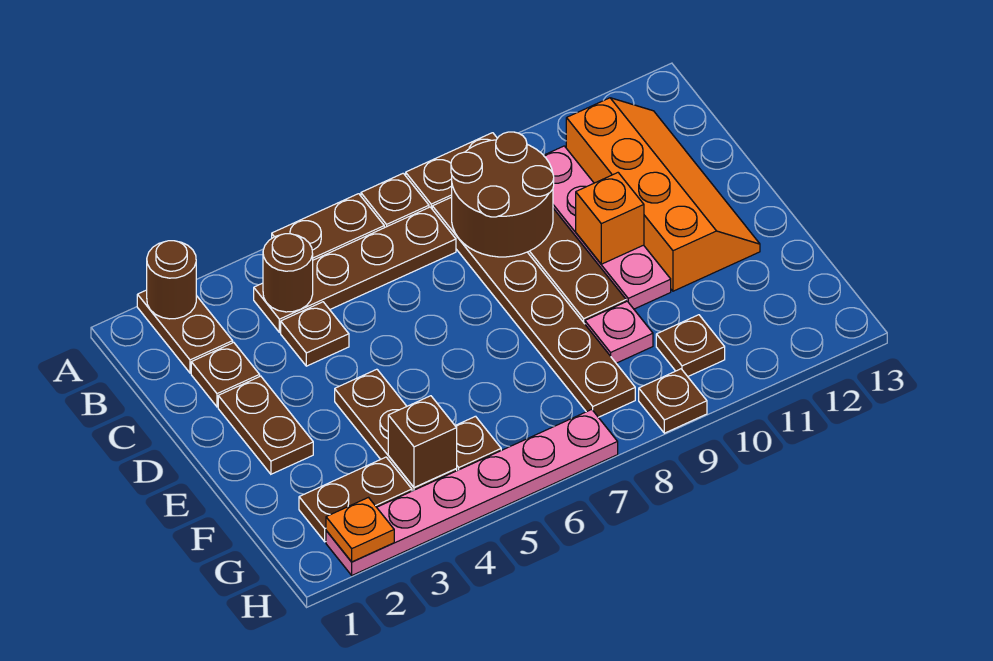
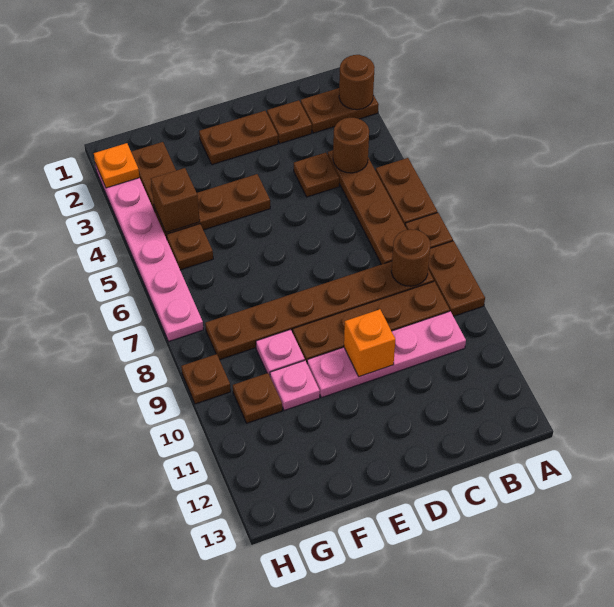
brown 2x2 round brick [451,132,554,257] -> brown 1x1 round brick [391,229,430,286]
orange 2x4 slope [566,98,760,291] -> none
none -> pink 1x1 plate [270,361,320,410]

